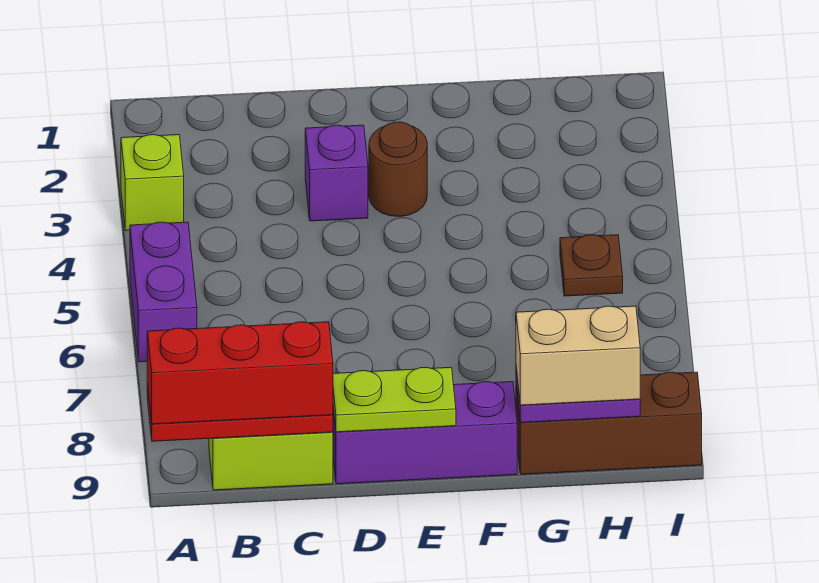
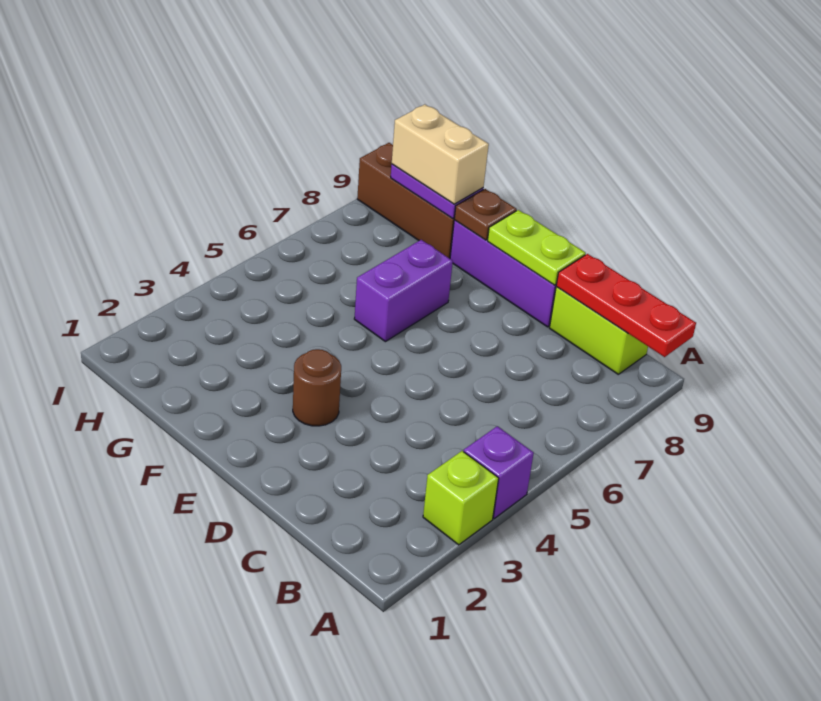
purple 1x2 brick [130,222,197,362] -> purple 1x2 brick moved to [354,240,453,342]
red 1x3 brick [147,322,333,424] -> none
purple 1x1 brick [305,125,368,221] -> purple 1x1 brick moved to [464,426,534,518]
brown 1x1 plate [560,235,623,296] -> brown 1x1 plate moved to [454,189,517,240]

